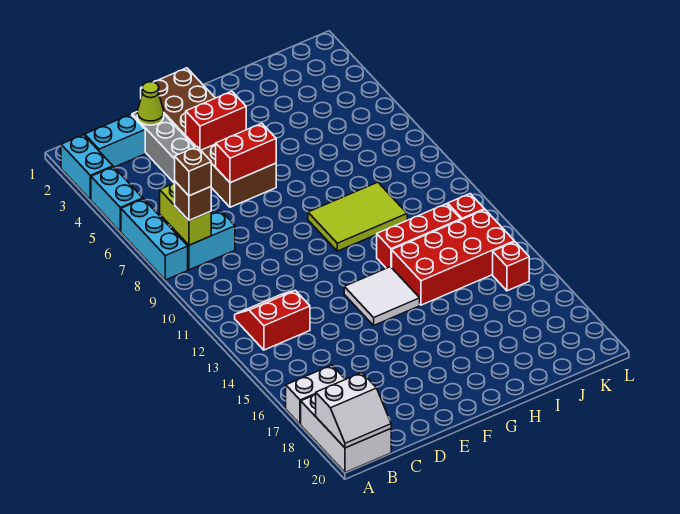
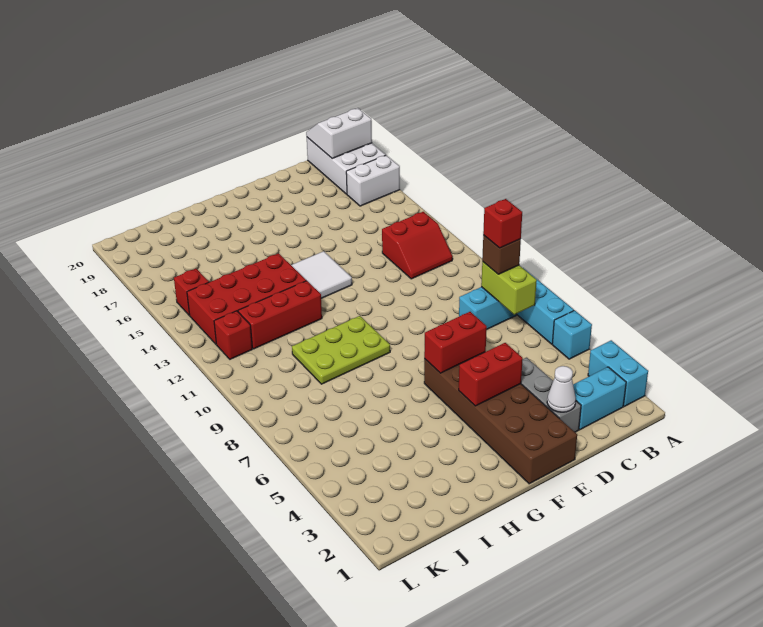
cyan 1x2 brick [91,167,143,232] -> cyan 1x1 brick [552,310,592,359]
brown 1x1 brick [175,147,211,196] -> red 1x1 brick [483,199,522,248]
lime 1x1 cone [137,82,164,125] -> white 1x1 cone [547,366,576,412]
lime 2x3 tile [308,182,407,251] -> lime 2x3 plate [292,316,390,384]

